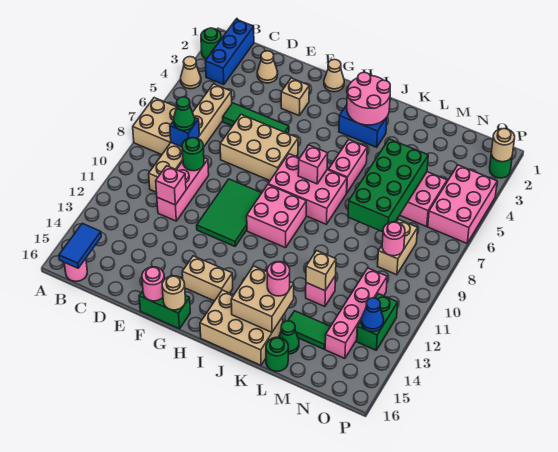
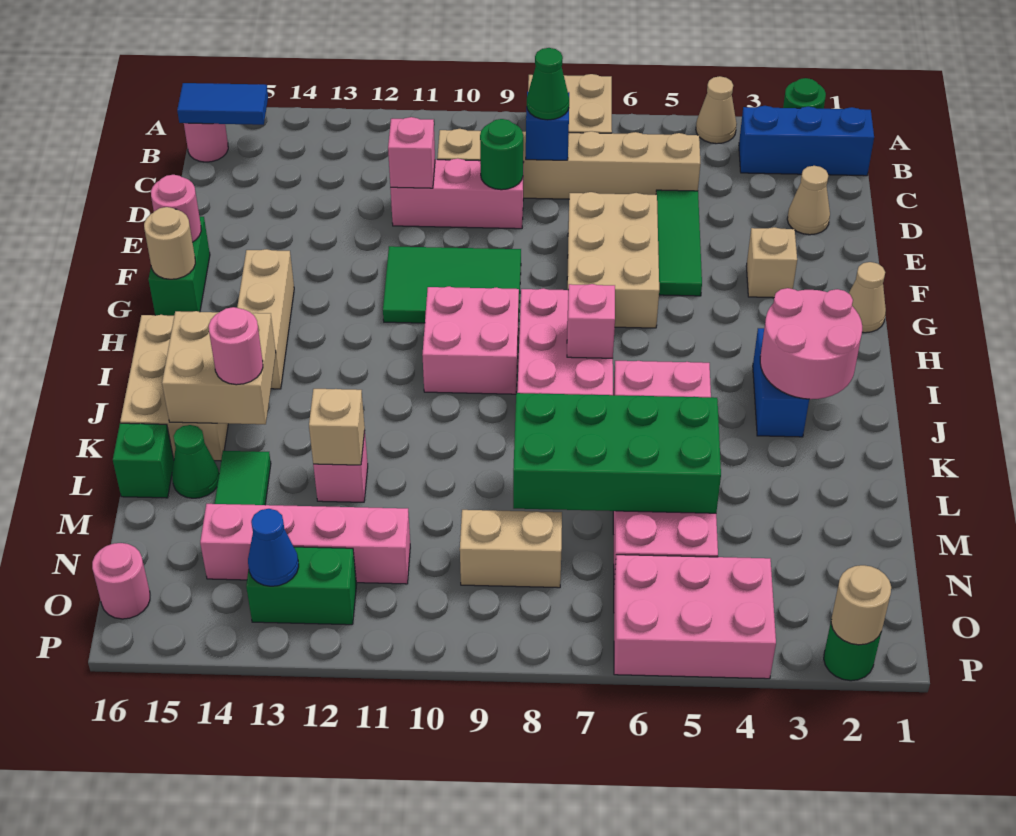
tan 1x2 brick [182,256,233,301] -> tan 1x3 brick [237,249,294,389]
green 1x1 round brick [266,337,288,371] -> green 1x1 brick [113,423,174,498]
pink 1x1 round brick [382,222,405,256] -> pink 1x1 round brick moved to [92,543,150,619]

